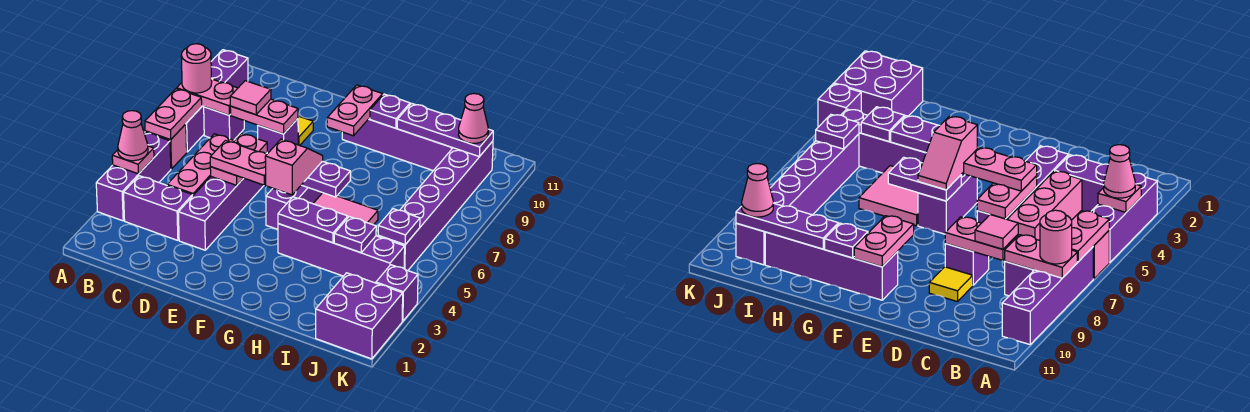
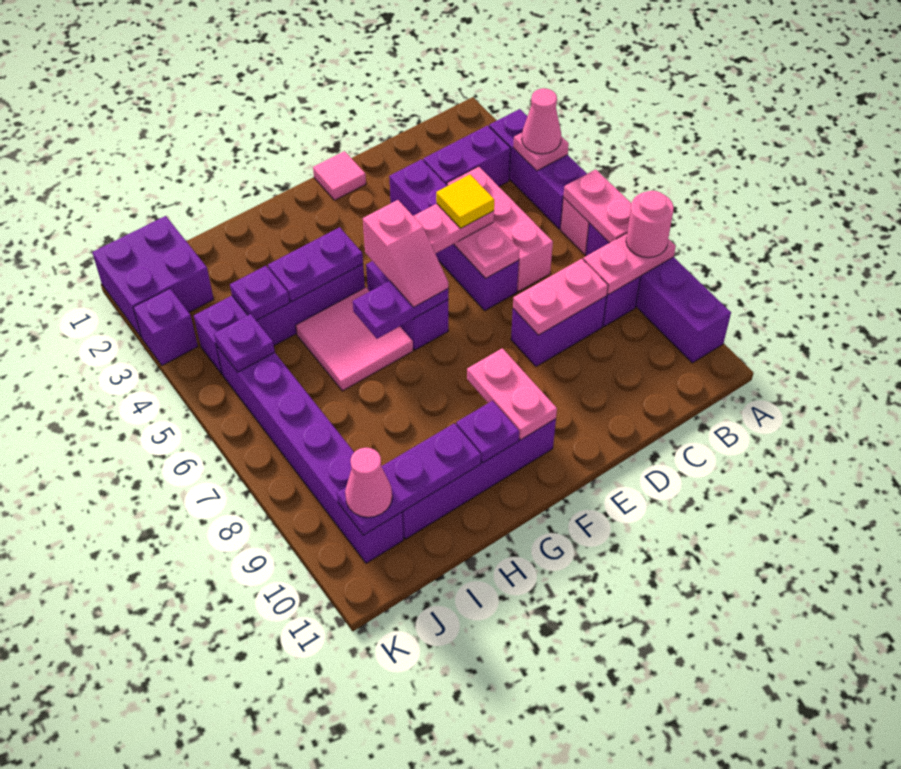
pink 1x1 tile [230,81,271,115] -> pink 1x1 tile moved to [313,151,366,200]
purple 1x1 brick [258,119,298,154] -> purple 1x2 brick [511,296,607,366]
yellow 1x1 tile [298,116,313,146] -> yellow 1x1 tile moved to [436,175,494,228]

